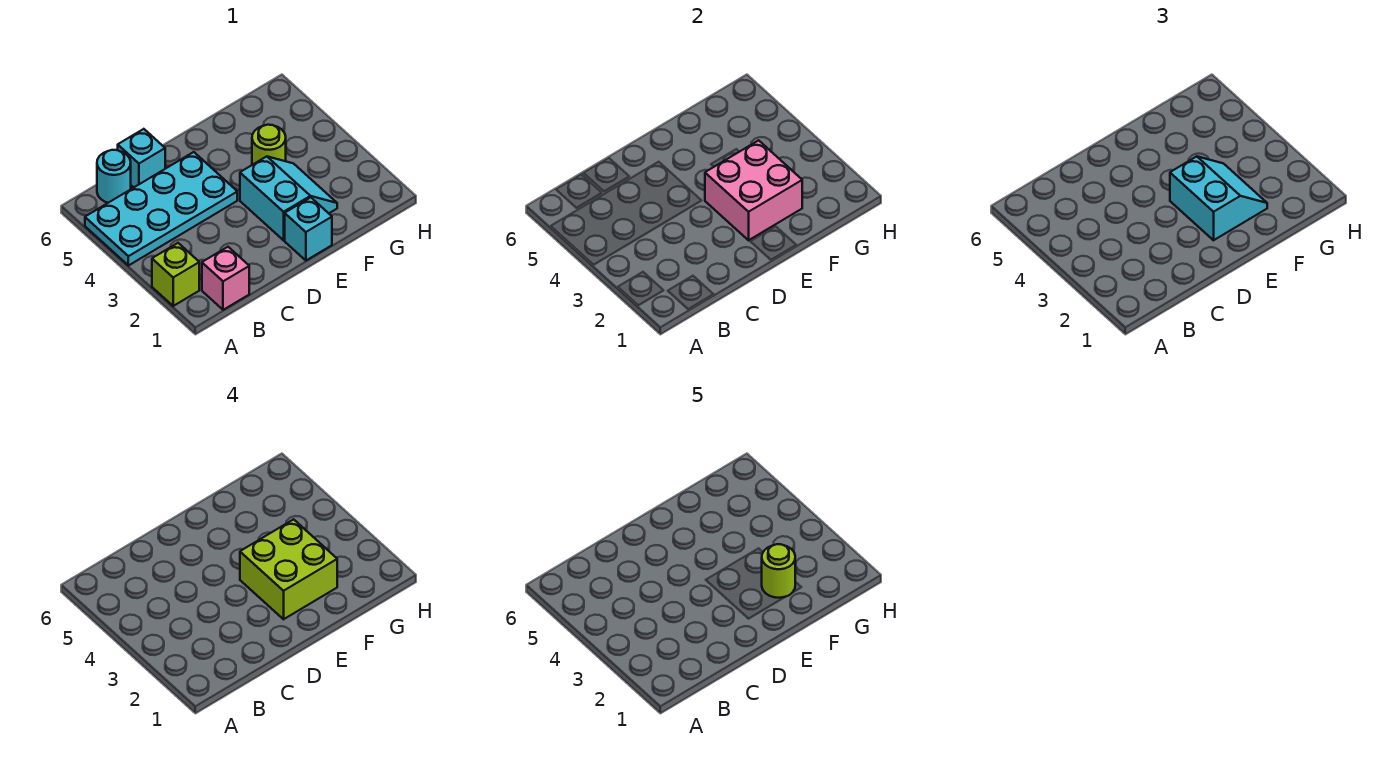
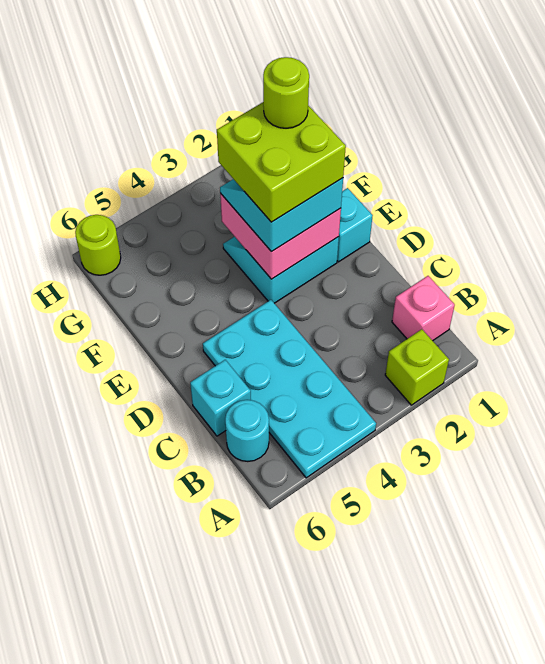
lime 1x1 round brick [252,125,286,165] -> lime 1x1 round brick moved to [75,215,121,275]

